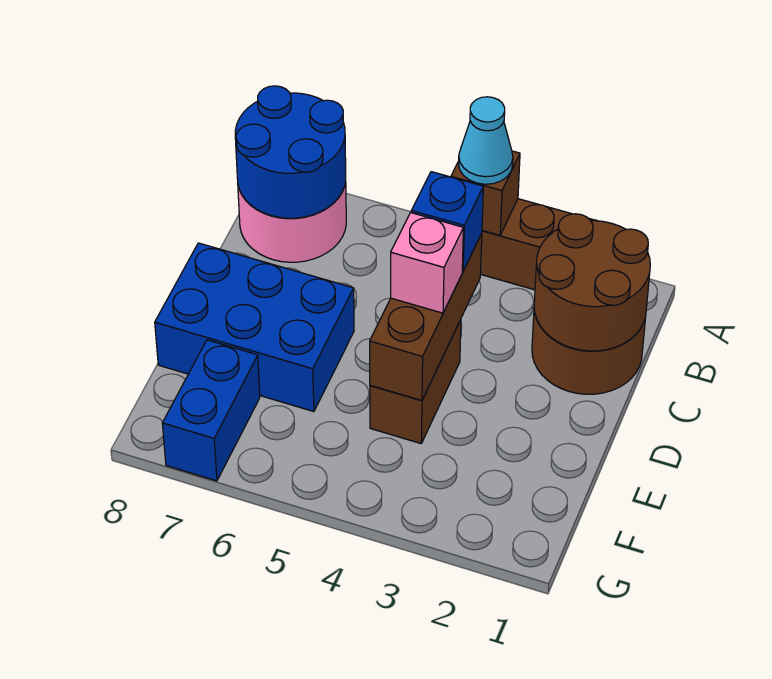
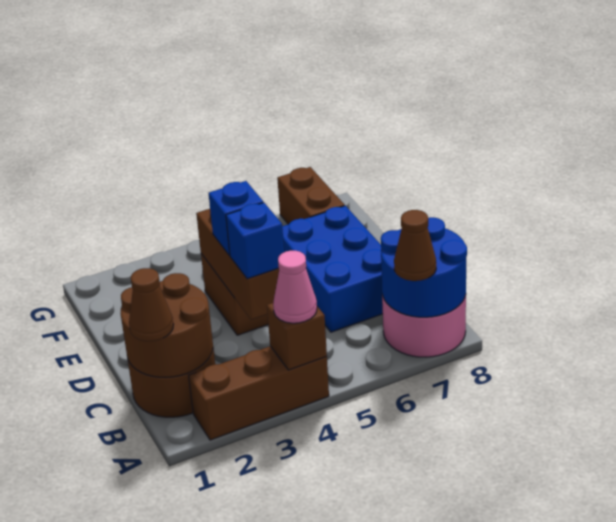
cyan 1x1 cone [459,97,513,184] -> pink 1x1 cone [273,251,317,323]
none -> brown 1x1 cone [394,210,436,281]
none -> brown 1x1 cone [129,268,173,341]
pink 1x1 brick [391,213,463,313] -> blue 1x1 brick [209,181,263,255]
blue 2x3 brick [155,243,354,412] -> blue 2x3 brick turned to [282,206,383,332]
blue 1x2 brick [162,340,260,481] -> brown 1x2 brick [277,167,345,224]

